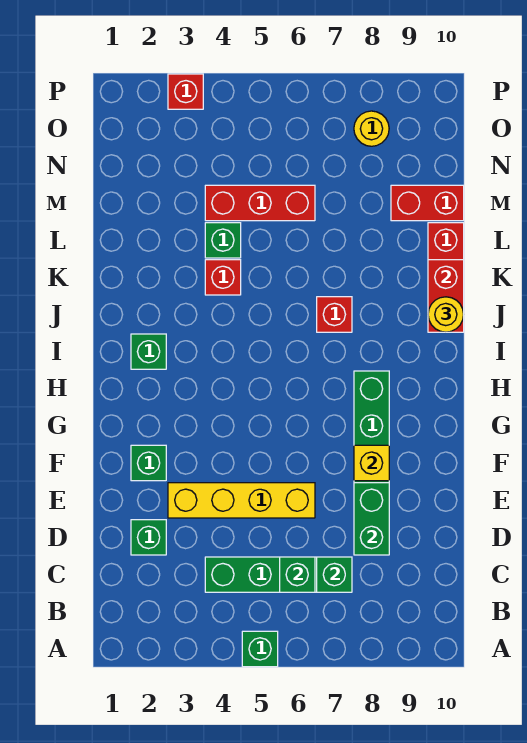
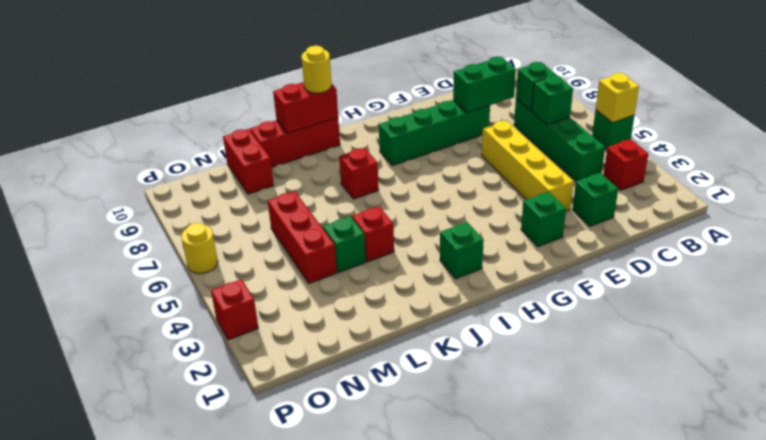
none -> red 1x1 brick [603,139,648,190]
yellow 1x1 brick [354,445,389,481] -> yellow 1x1 brick moved to [596,73,639,123]
yellow 1x1 round brick [354,111,389,146] -> yellow 1x1 round brick moved to [181,223,218,274]

